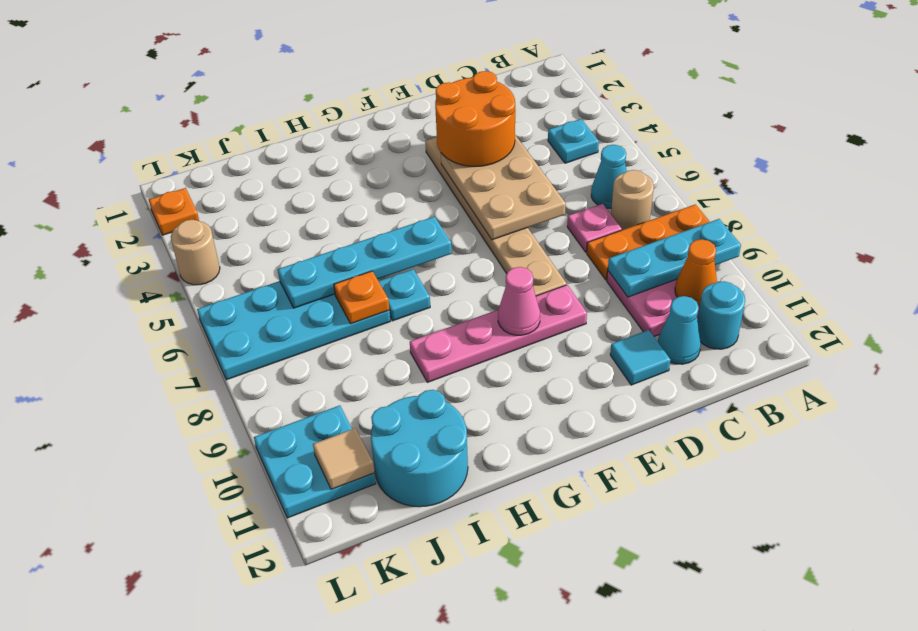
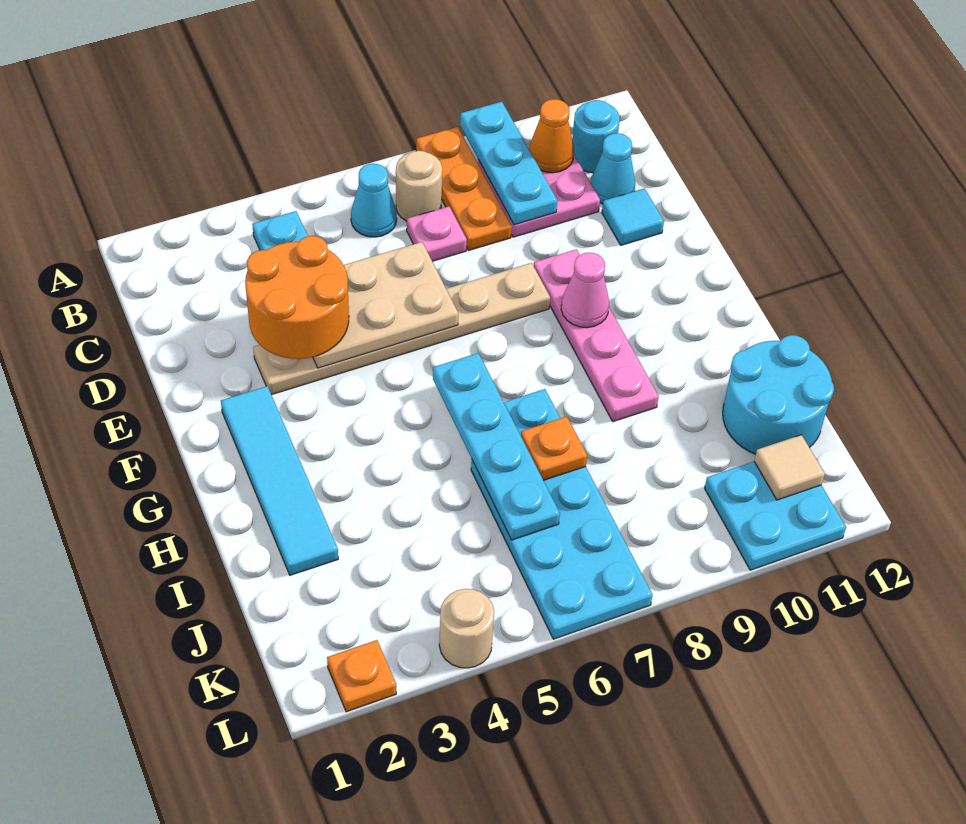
none -> cyan 1x4 tile [221,386,338,575]

